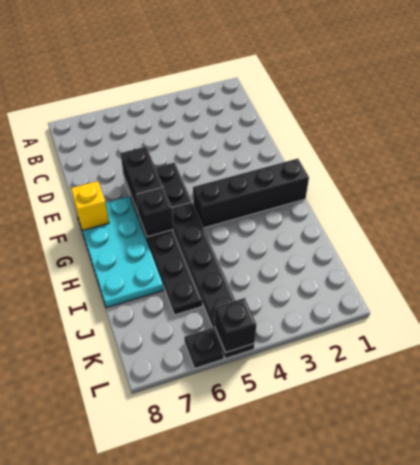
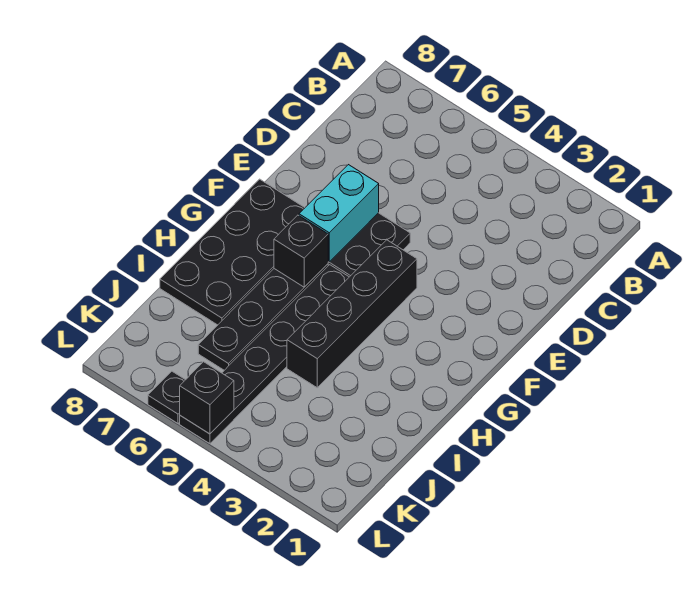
black 1x2 brick [120,147,163,214] -> cyan 1x2 brick [299,165,379,262]
cyan 2x4 plate [77,196,163,308] -> black 2x4 plate [160,179,305,325]
yellow 1x1 brick [71,181,109,231] -> none
black 1x4 brick [193,159,309,228] -> black 1x4 brick turned to [287,240,417,388]

